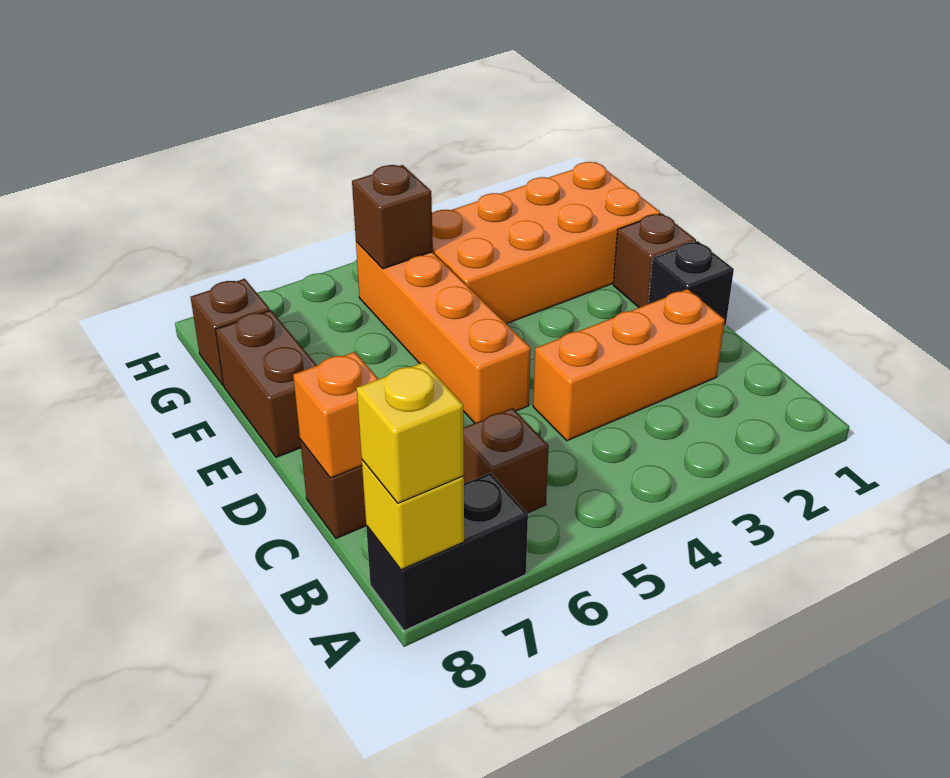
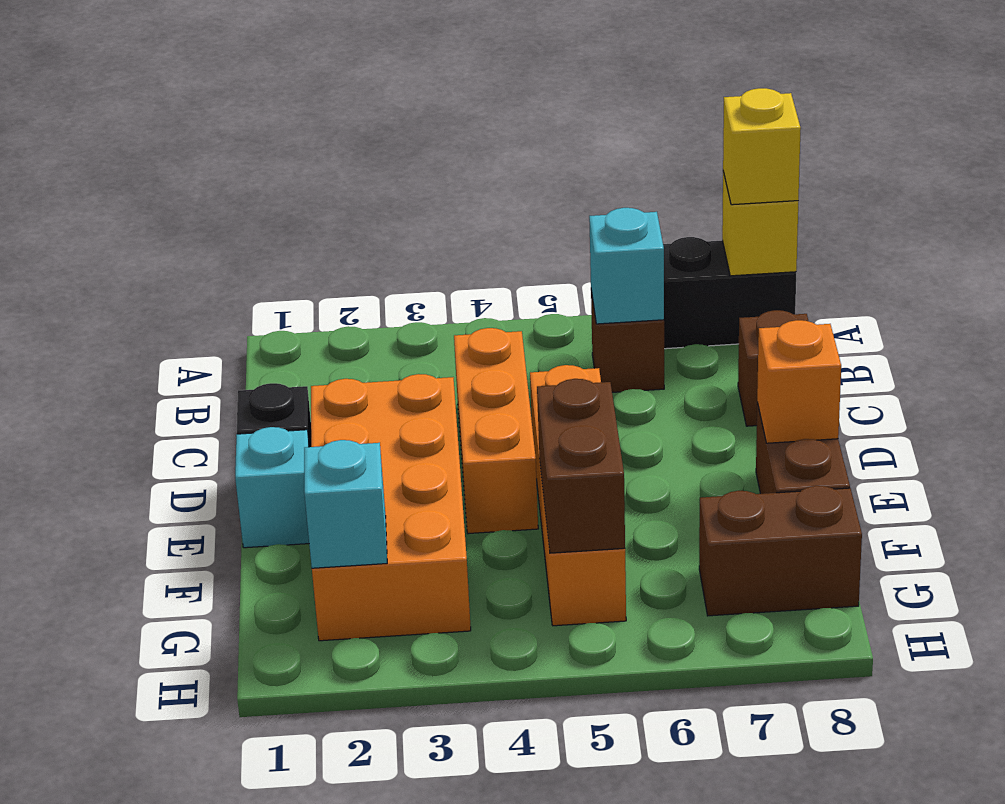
none -> cyan 1x1 brick [589,208,664,324]
orange 1x3 brick [533,289,725,441] -> orange 1x3 brick turned to [454,328,538,534]
orange 1x1 brick [293,352,378,478] -> orange 1x1 brick moved to [757,320,841,443]
brown 1x1 brick [613,213,696,308] -> cyan 1x1 brick [235,427,309,548]
orange 2x4 brick [432,162,660,324] -> orange 2x4 brick turned to [311,374,471,641]
none -> cyan 1x1 brick [304,440,387,568]
brown 1x1 brick [352,165,433,269] -> brown 1x2 brick [537,379,625,553]
brown 1x1 brick [191,279,270,385] -> brown 1x2 brick [699,486,862,616]

